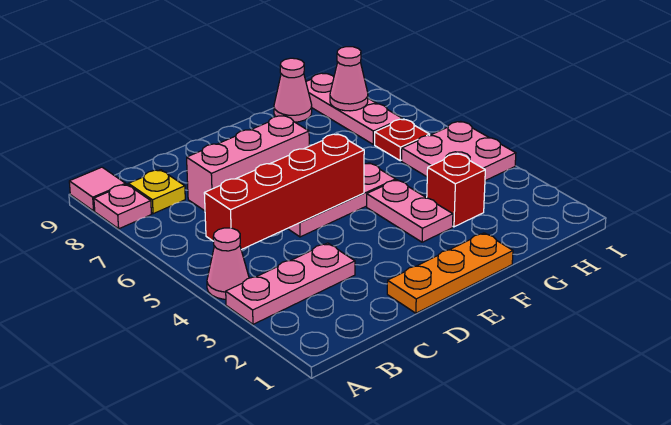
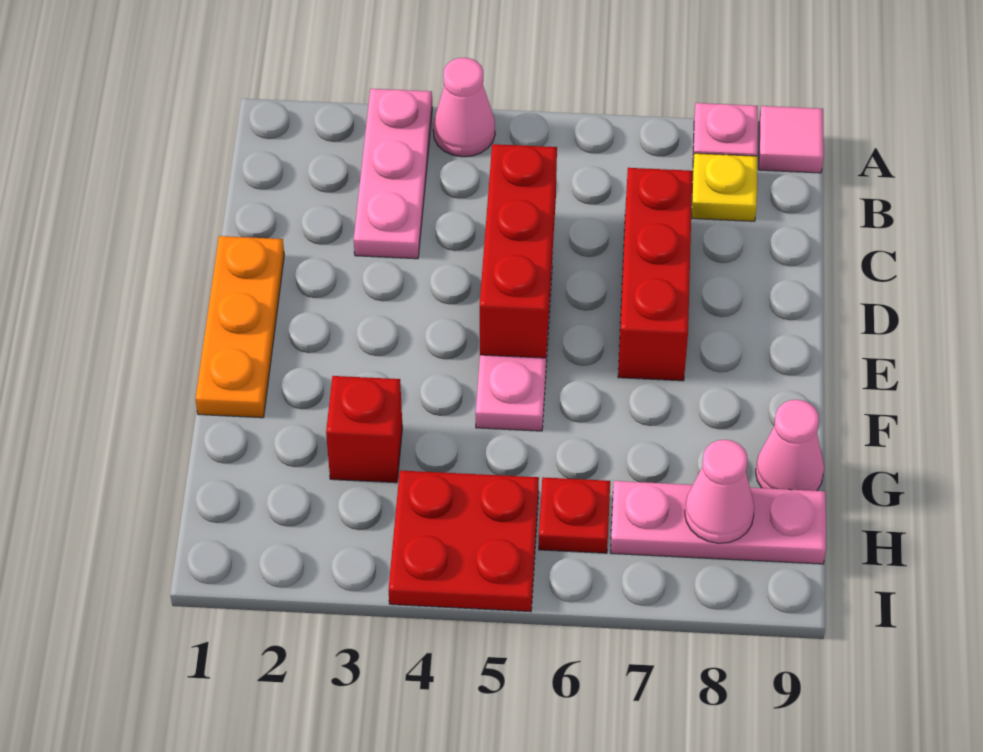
red 1x4 brick [204,134,364,250] -> red 1x3 brick [480,144,557,358]
pink 1x3 brick [187,116,309,211] -> red 1x3 brick [618,168,692,381]
pink 1x2 plate [367,180,453,242] -> none
pink 2x2 plate [402,121,516,181] -> red 2x2 plate [389,470,539,612]

